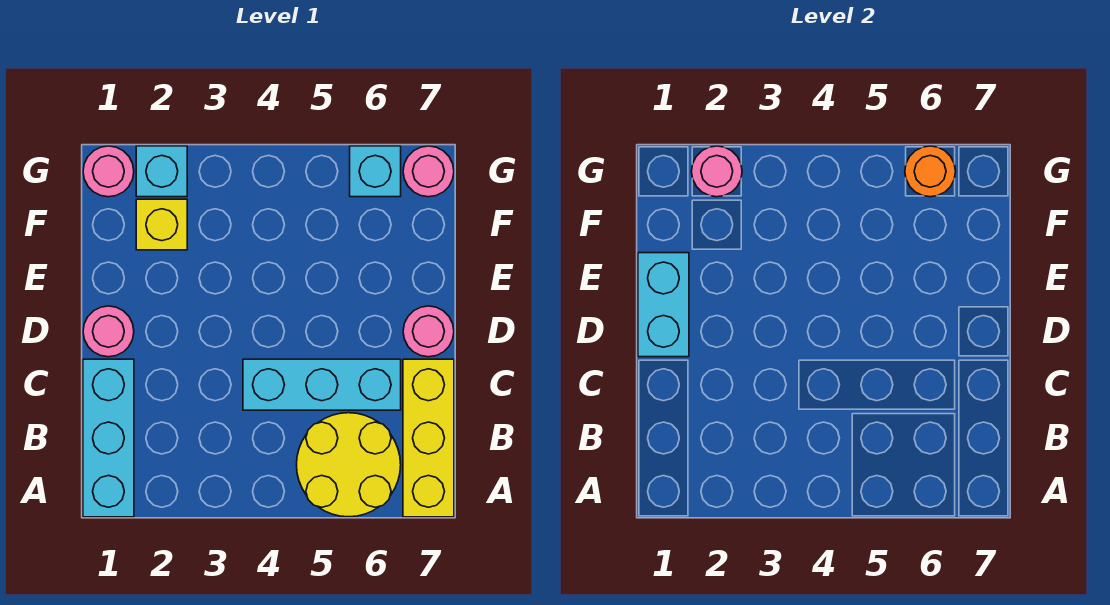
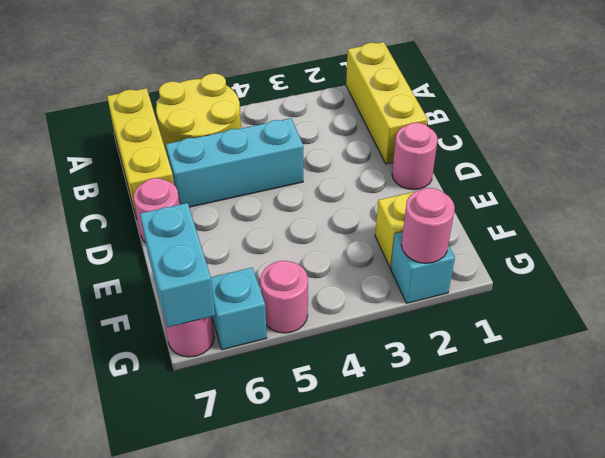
cyan 1x3 brick [83,359,134,517] -> yellow 1x3 brick [346,42,428,164]
cyan 1x2 brick [638,253,689,357] -> cyan 1x2 brick moved to [140,203,215,327]
pink 1x1 round brick [83,146,134,197] -> pink 1x1 round brick moved to [260,261,308,333]
orange 1x1 round brick [905,146,956,197] -> none

